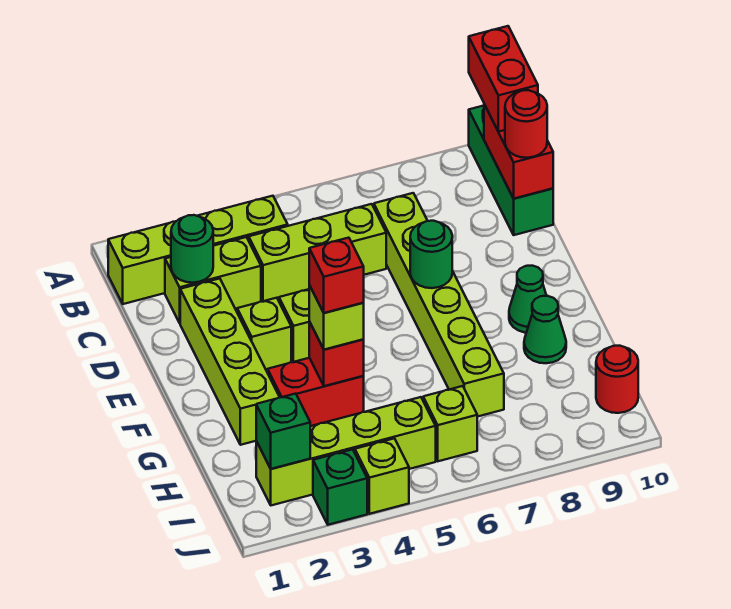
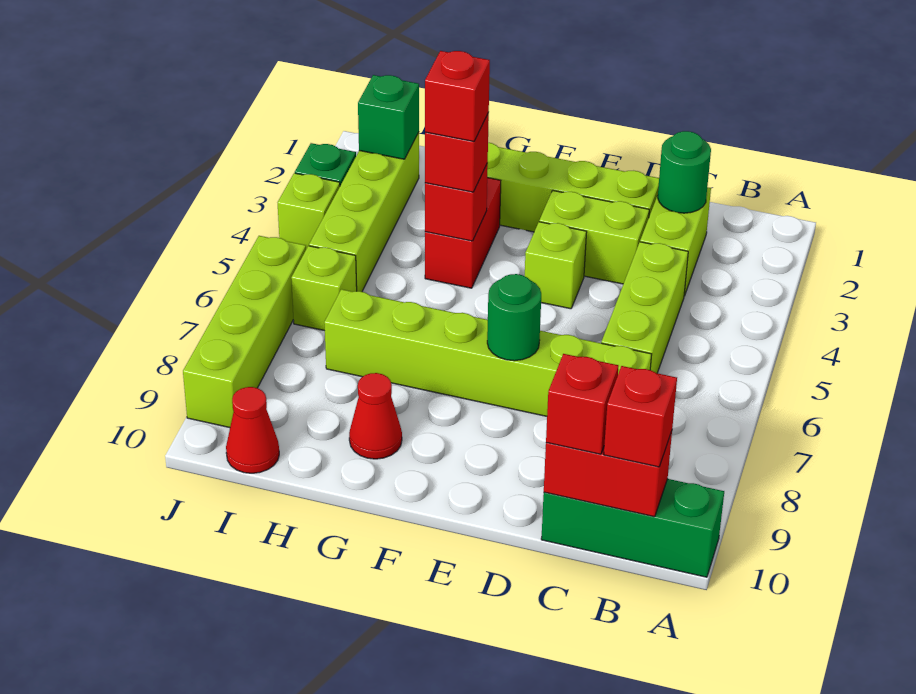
red 1x2 brick [469,26,538,132] -> red 1x1 brick [604,366,677,467]
lime 1x4 brick [108,196,288,304] -> lime 1x4 brick moved to [183,236,306,428]
red 1x1 round brick [505,90,547,158] -> red 1x1 brick [546,354,618,454]
lime 1x1 brick [237,298,291,369] -> lime 1x2 brick [539,190,649,284]
green 1x1 cone [509,266,547,333] -> none
lime 1x1 brick [309,285,364,350] -> red 1x1 brick [425,112,489,192]
green 1x1 cone [524,296,566,363] -> red 1x1 cone [349,373,402,459]
red 1x1 round brick [596,346,638,413] -> red 1x1 cone [226,387,279,473]

